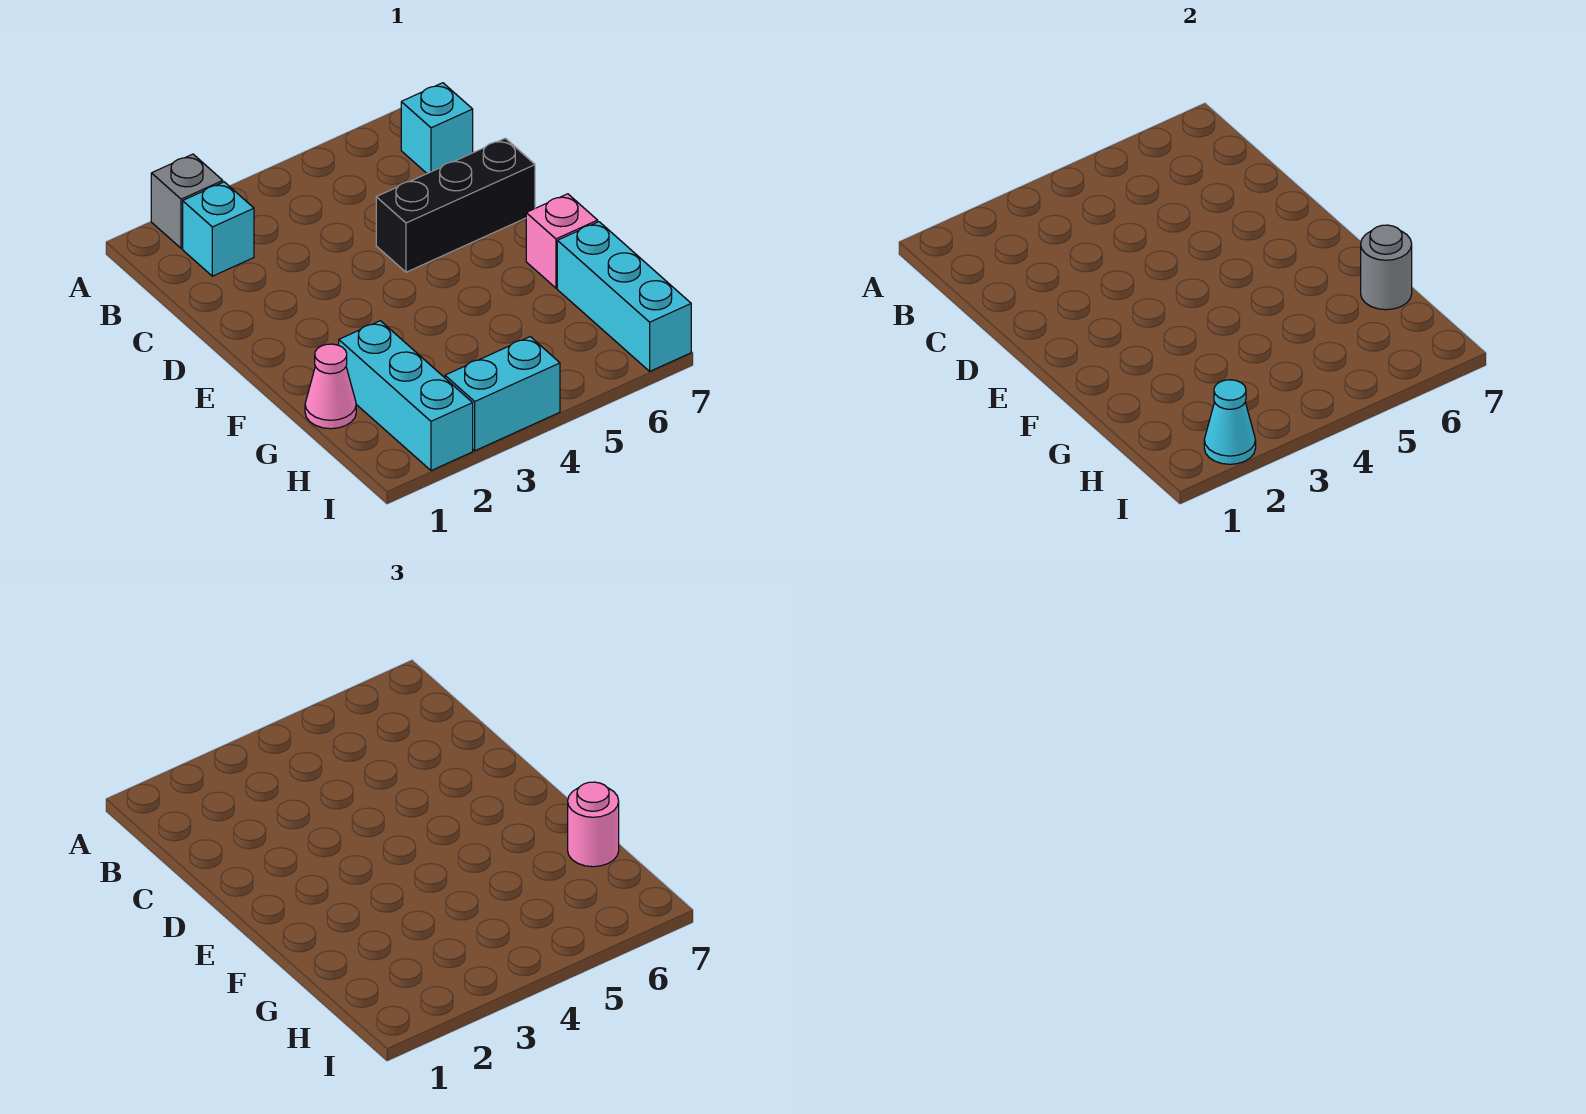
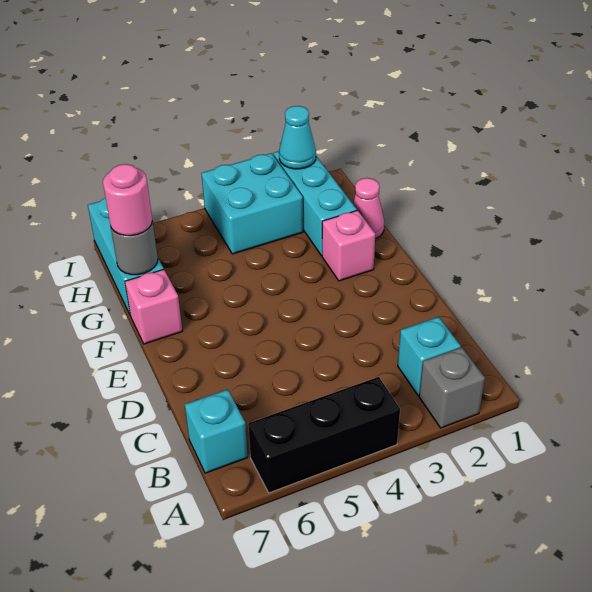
black 1x3 brick [376,138,535,272] -> black 1x3 brick moved to [248,377,400,493]
none -> pink 1x1 brick [322,210,375,281]
cyan 1x2 brick [445,337,560,451] -> cyan 2x2 brick [202,153,303,254]

